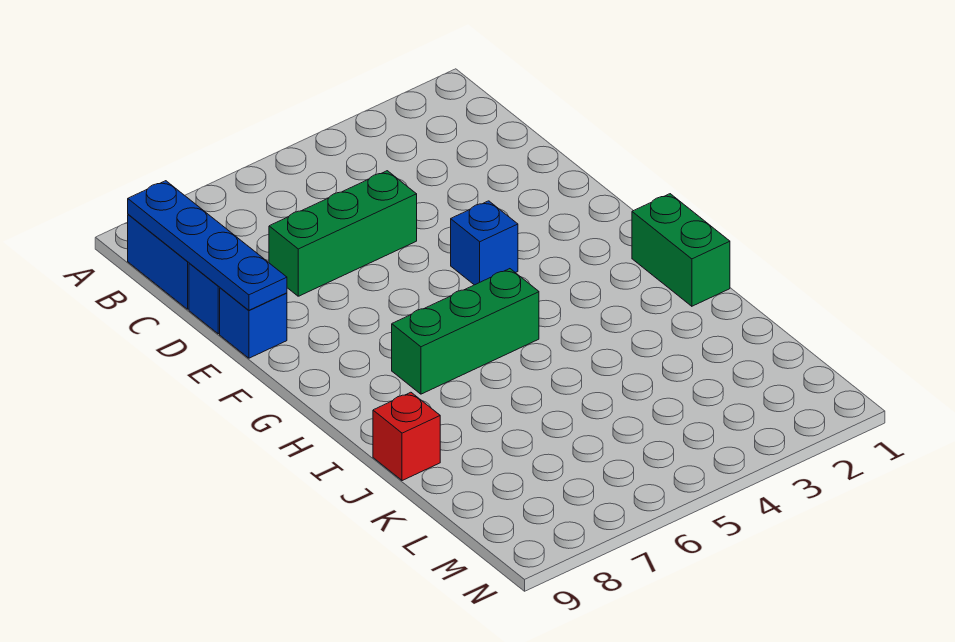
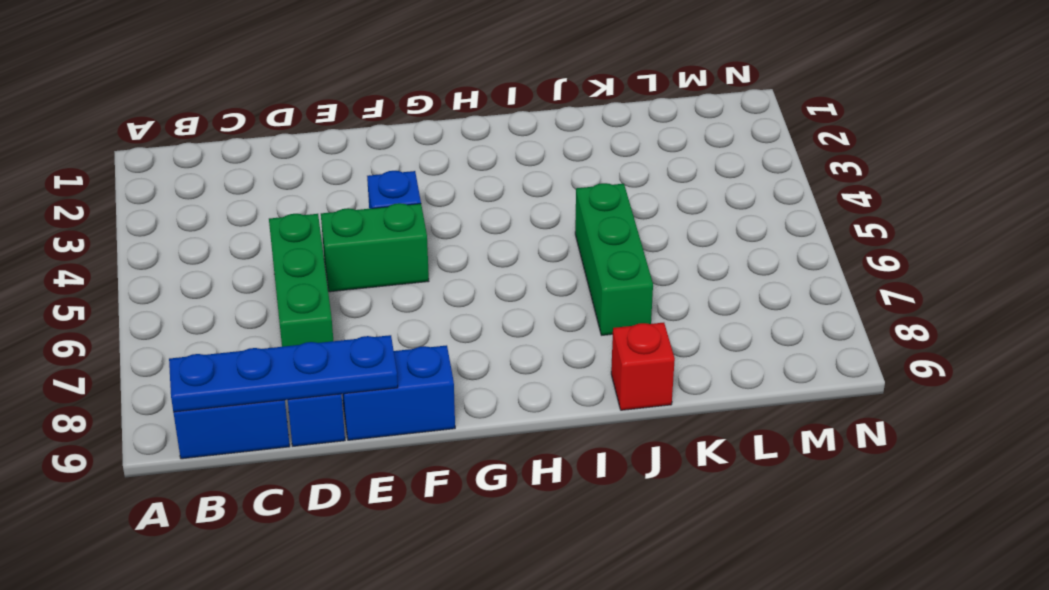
blue 1x1 brick [220,288,287,358] -> blue 1x2 brick [342,345,455,440]
green 1x2 brick [632,194,730,306] -> green 1x2 brick moved to [321,203,429,292]
green 1x3 brick [392,269,539,394] -> green 1x3 brick moved to [575,183,653,335]

